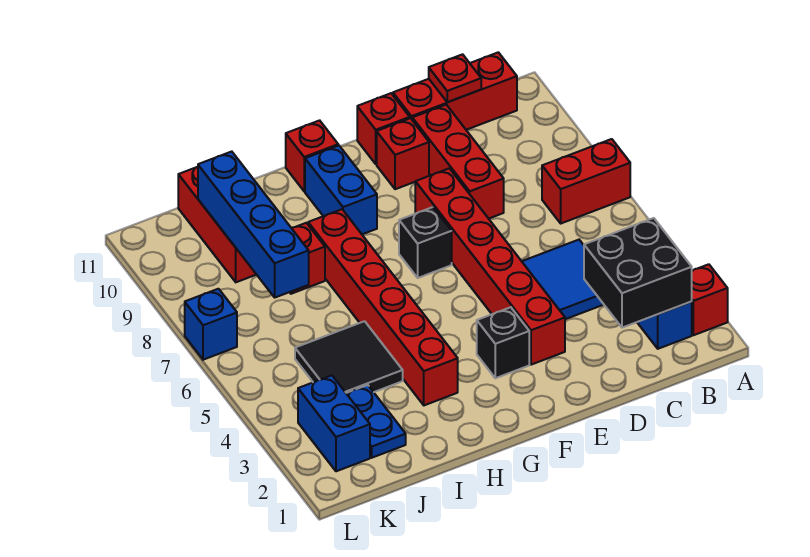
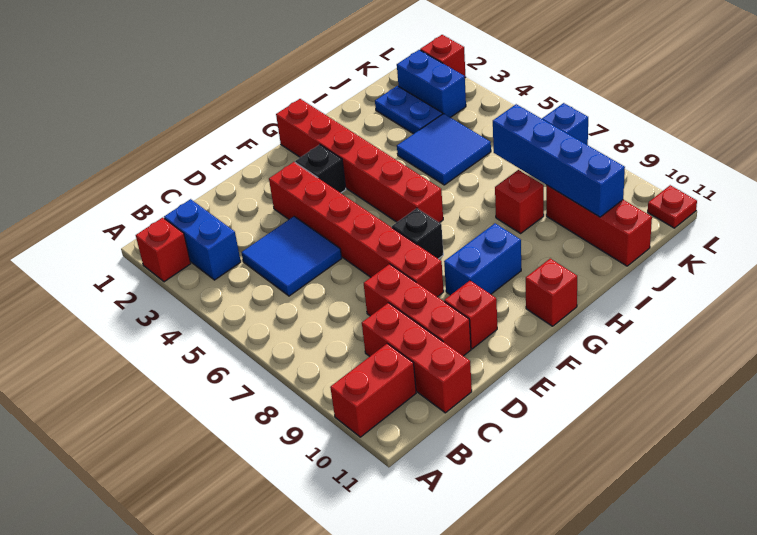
red 1x2 brick [542,139,630,223] -> red 1x2 brick moved to [330,344,416,437]
black 2x2 brick [584,218,692,328] -> none
red 1x3 brick [393,52,517,130] -> red 1x3 brick turned to [362,303,472,413]
red 1x1 plate [429,54,481,102] -> red 1x1 plate moved to [648,185,697,228]
red 1x1 brick [357,93,410,164] -> red 1x1 brick moved to [420,35,466,77]
blue 1x2 brick [305,145,377,234] -> blue 1x2 brick turned to [444,223,521,295]
red 1x6 brick [308,209,458,405] -> red 1x6 brick moved to [276,99,443,223]
black 2x2 tile [295,321,403,393] -> blue 2x2 tile [397,113,491,185]

